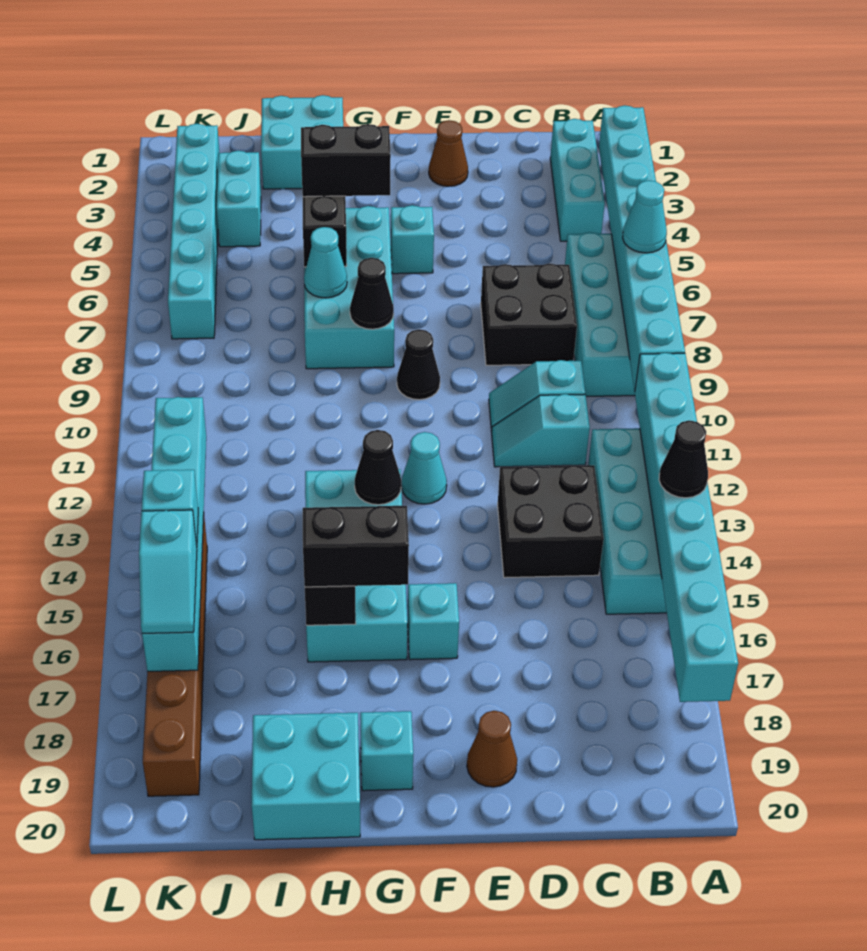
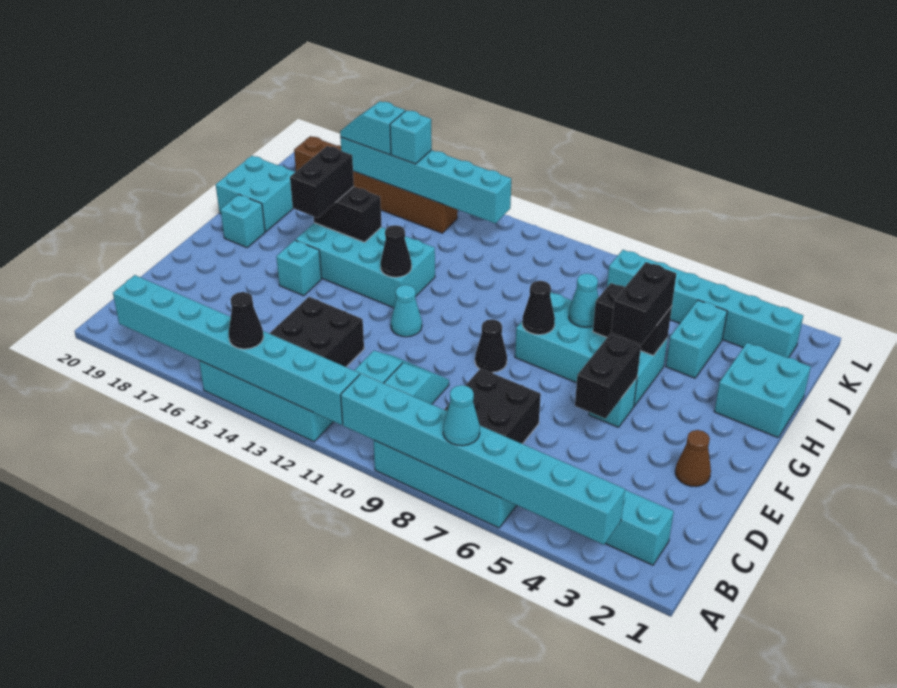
none -> black 1x2 brick [575,334,641,419]
brown 1x1 cone [467,711,517,787] -> none
cyan 1x2 brick [217,151,261,247] -> cyan 1x2 brick turned to [666,300,727,378]

